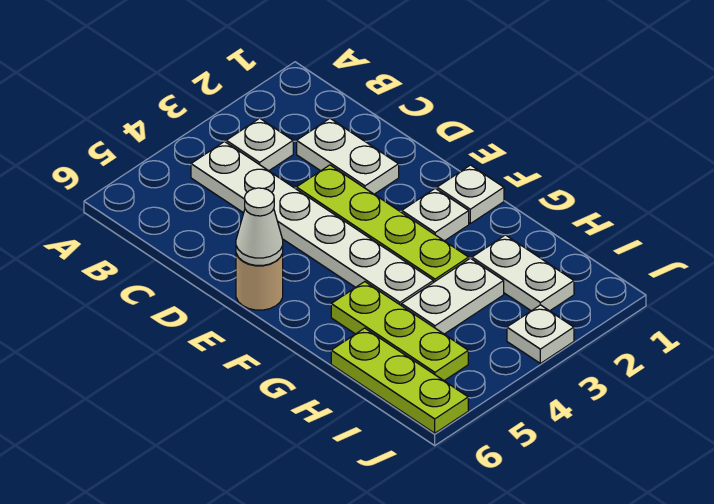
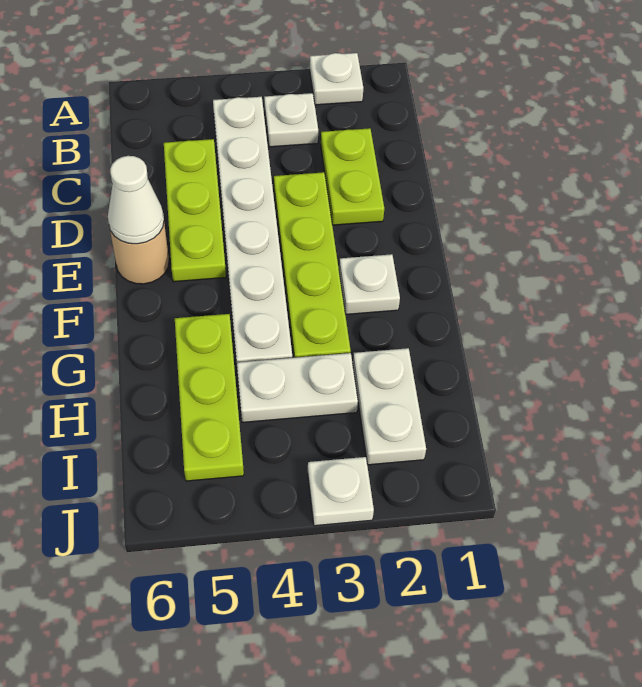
white 1x2 plate [297,119,399,194] -> lime 1x2 plate [321,128,384,225]
white 1x1 plate [437,165,504,224] -> white 1x1 plate moved to [310,53,363,105]
lime 1x3 plate [331,328,468,433] -> lime 1x3 plate moved to [164,139,226,282]

